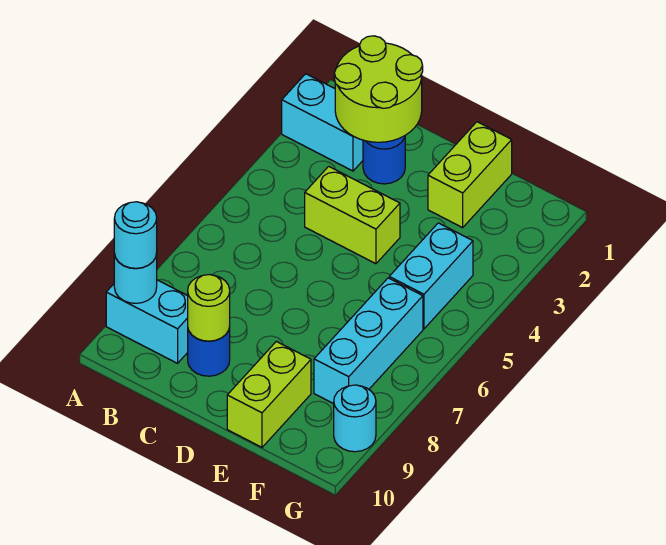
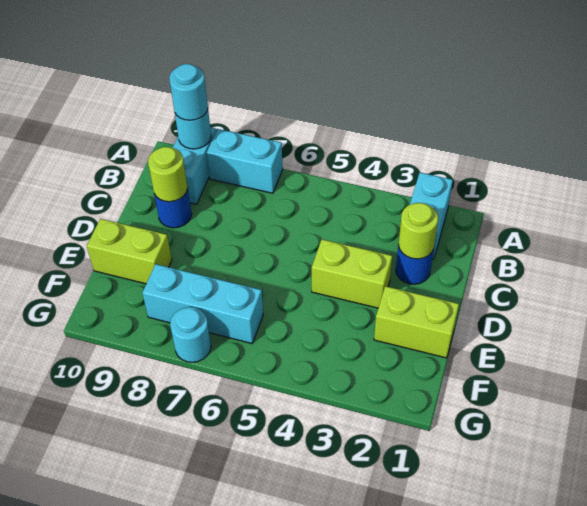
lime 2x2 round brick [334,36,423,142] -> lime 1x1 round brick [398,203,438,259]
lime 1x2 brick [305,166,400,264] -> lime 1x2 brick turned to [312,239,392,308]
cyan 1x2 brick [389,223,473,329] -> cyan 1x2 brick moved to [207,129,283,193]
cyan 1x1 round brick [334,385,376,452] -> cyan 1x1 round brick moved to [170,307,211,362]

